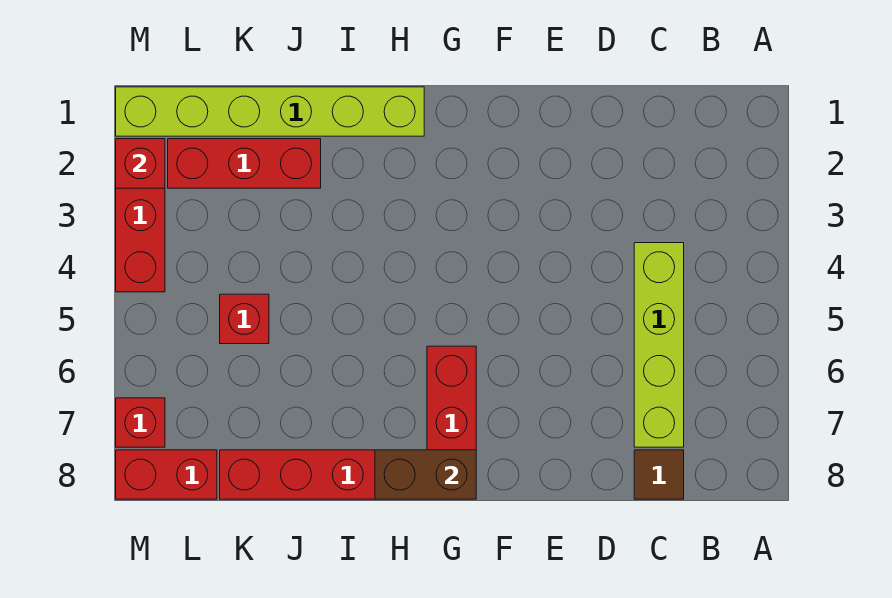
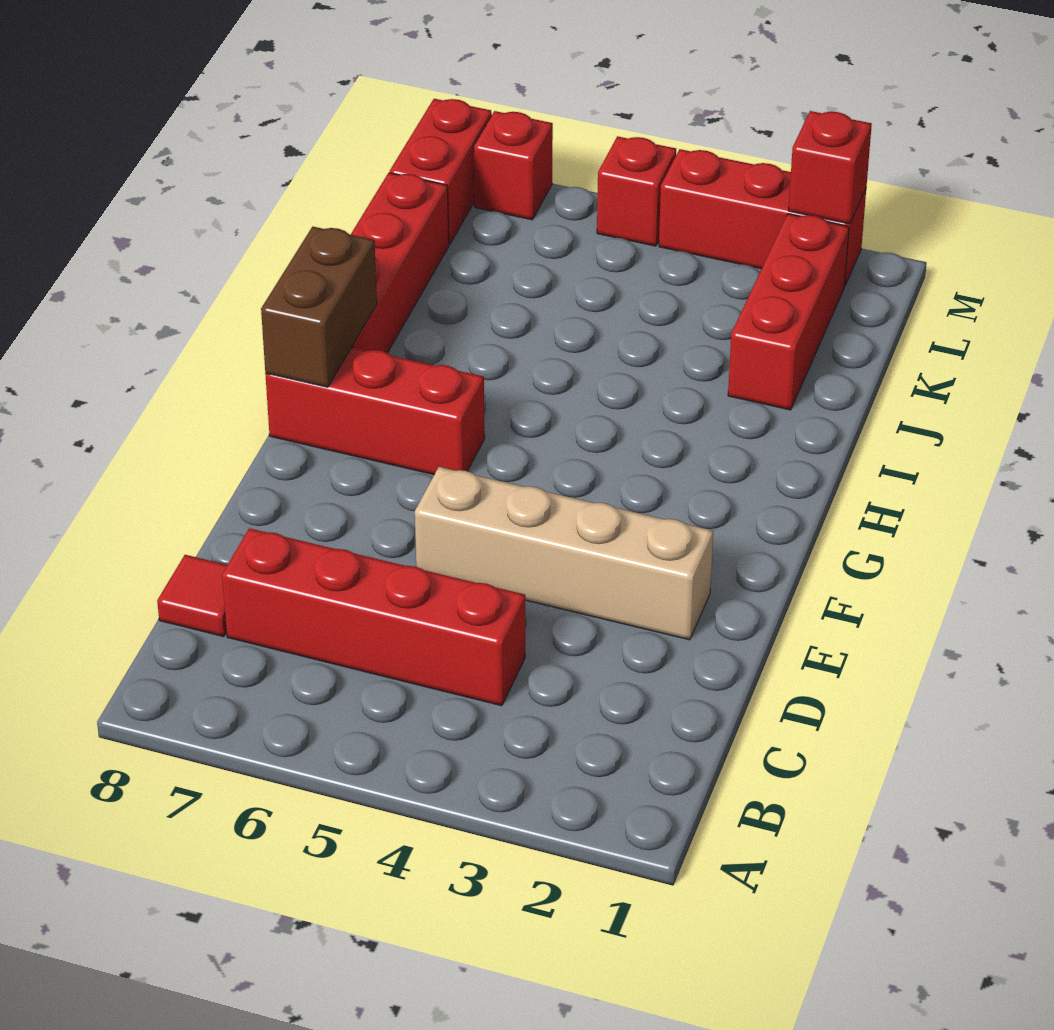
lime 1x4 brick [634,243,684,447] -> red 1x4 brick [222,528,525,706]
brown 1x1 tile [634,450,684,499] -> red 1x1 tile [157,555,227,637]
none -> tan 1x4 brick [415,467,713,640]
lime 1x6 brick [116,87,424,136] -> none
red 1x1 brick [220,294,269,344] -> red 1x1 brick moved to [597,136,676,246]

